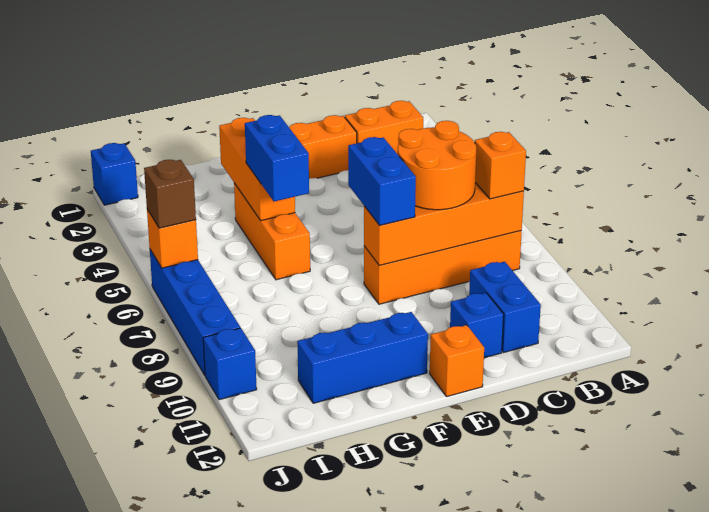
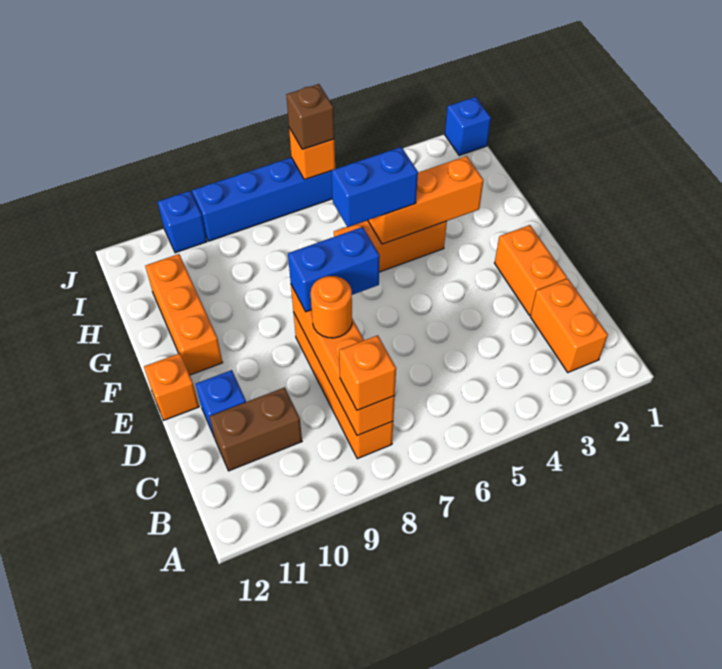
orange 2x2 round brick [398,121,476,210] -> orange 1x1 round brick [311,276,352,338]
blue 1x2 brick [469,262,541,353] -> brown 1x2 brick [209,387,302,471]
blue 1x3 brick [297,312,428,403] -> orange 1x3 brick [145,254,223,375]

